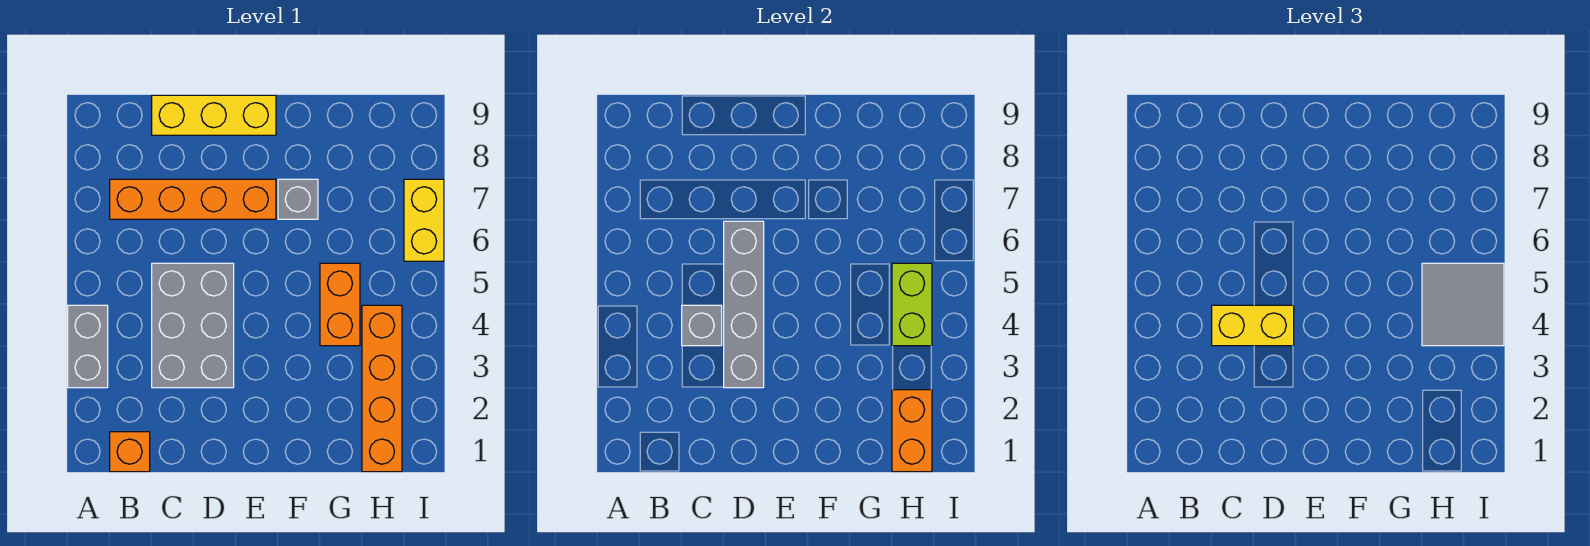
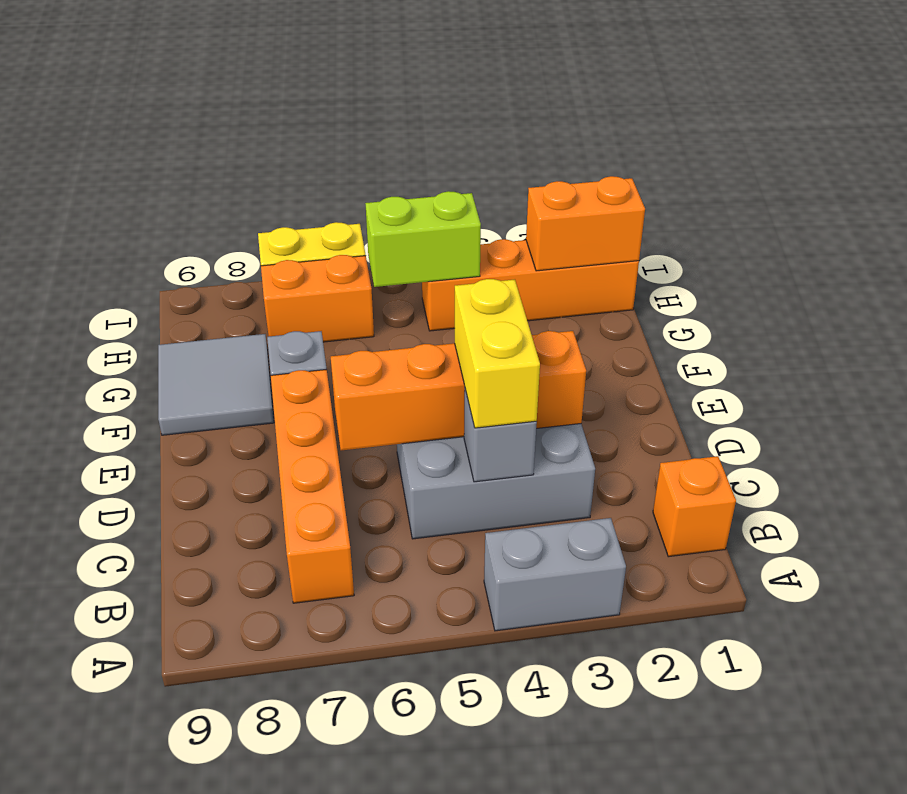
yellow 1x3 brick [152,95,276,135] -> none
grey 1x4 brick [724,221,764,388] -> orange 1x4 brick [331,331,586,450]
orange 1x2 brick [320,263,360,346] -> orange 1x2 brick moved to [261,255,374,342]
grey 2x2 tile [1422,263,1504,346] -> grey 2x2 tile moved to [158,334,274,435]

